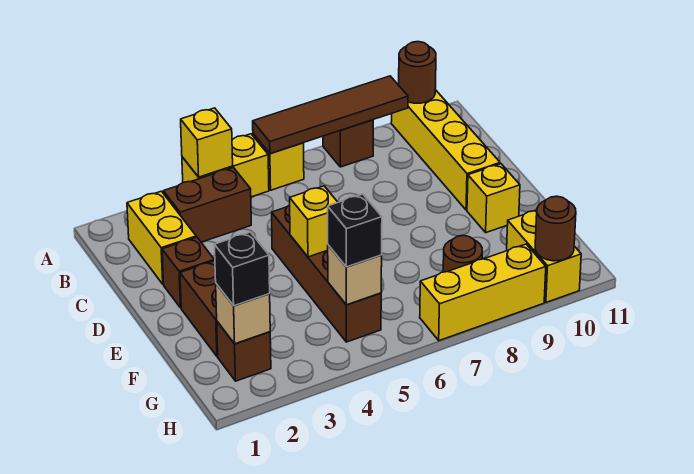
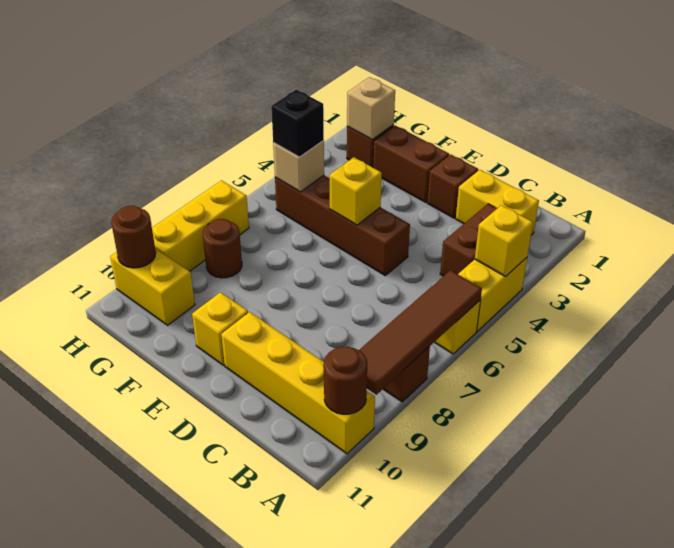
black 1x1 brick [215,232,270,306] -> none

